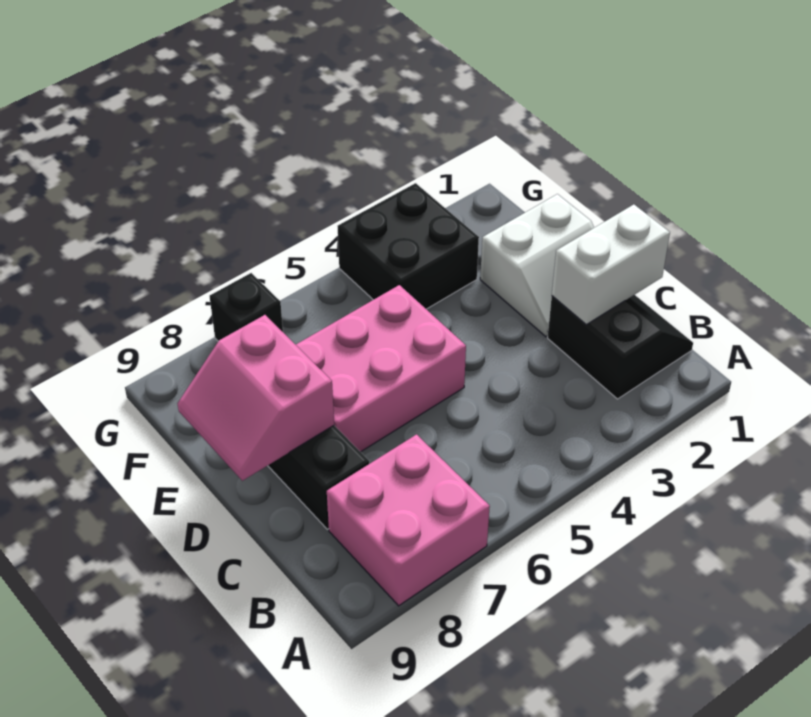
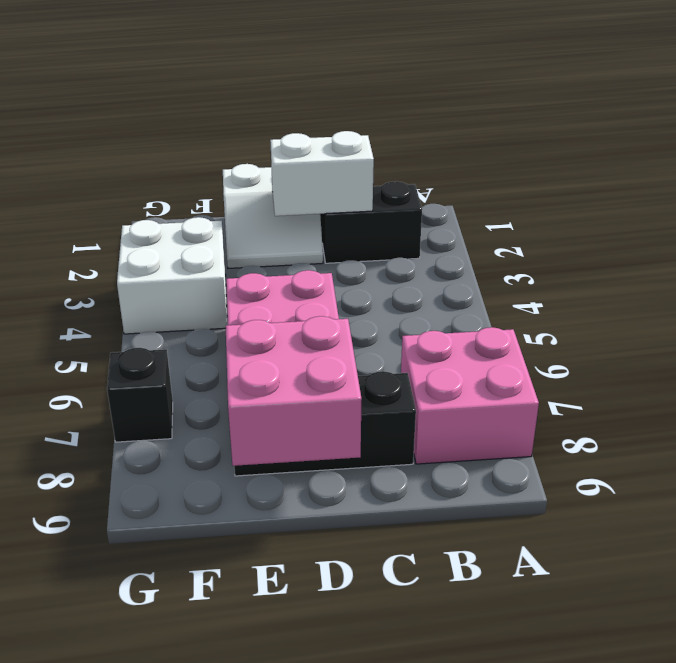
white 1x2 brick [552,204,670,325] -> white 1x2 brick turned to [270,131,374,216]
white 2x2 slope [480,194,594,337] -> white 2x2 slope turned to [223,164,323,268]
pink 2x2 slope [178,315,334,481] -> pink 2x2 brick [226,316,362,466]
black 2x2 brick [338,183,479,309] -> white 2x2 brick [117,217,227,334]

